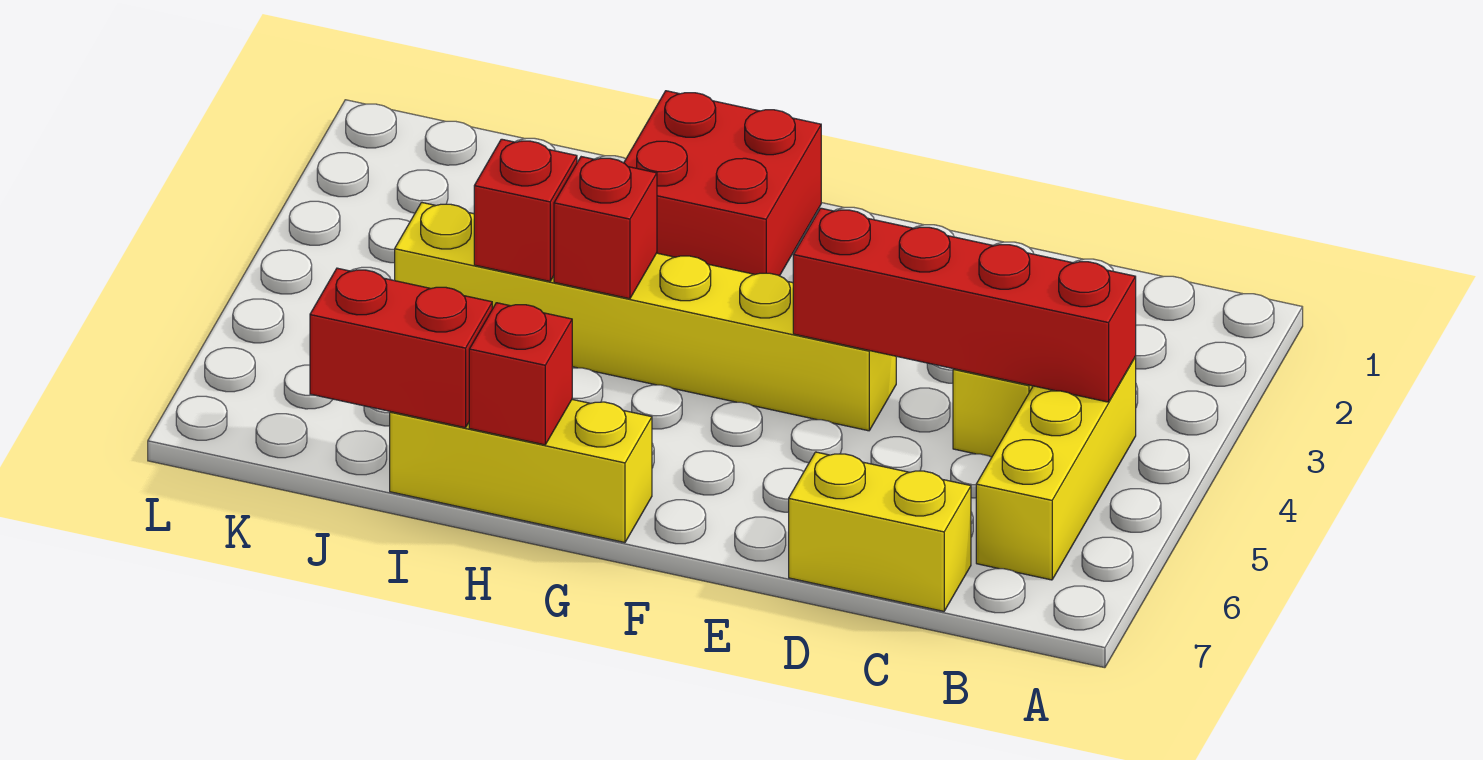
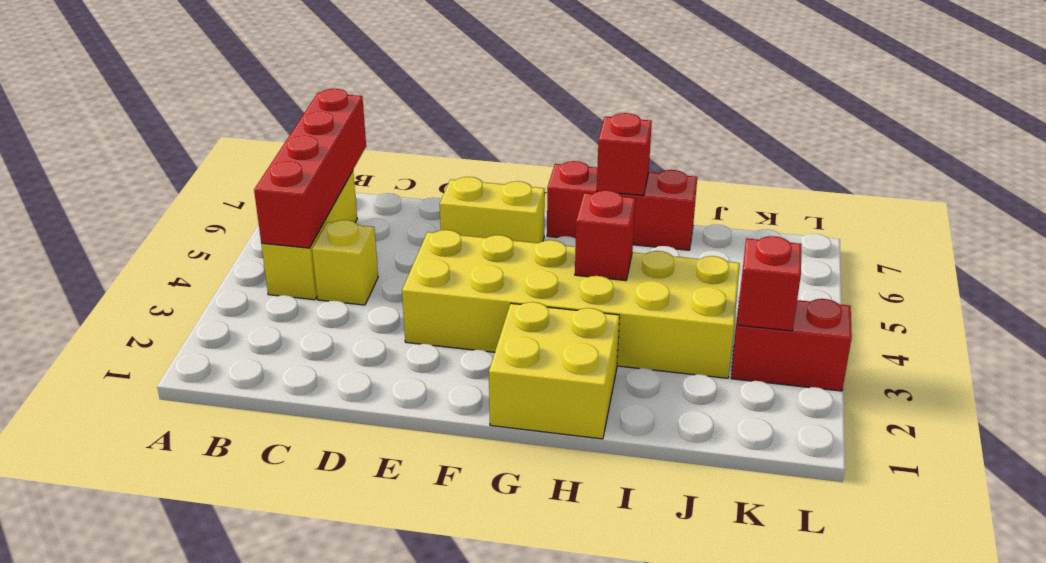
red 1x4 brick [793,208,1136,402] -> red 1x4 brick turned to [254,89,366,248]
yellow 1x2 brick [789,452,971,611] -> yellow 1x2 brick moved to [440,177,545,243]
yellow 1x6 brick [395,202,896,431] -> yellow 2x6 brick [402,230,740,378]
red 2x2 brick [624,91,821,276] -> yellow 2x2 brick [489,302,620,439]
yellow 1x3 brick [390,399,652,543] -> red 1x3 brick [547,161,697,250]
red 1x1 brick [474,139,577,281] -> red 1x1 brick moved to [737,236,801,331]
red 1x2 brick [310,268,492,428] -> red 1x2 brick moved to [731,299,852,391]

